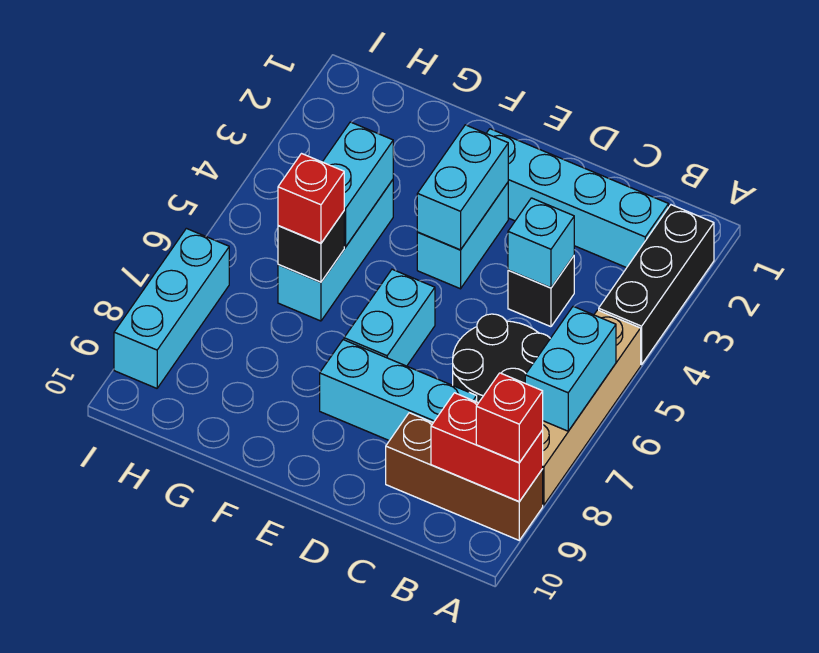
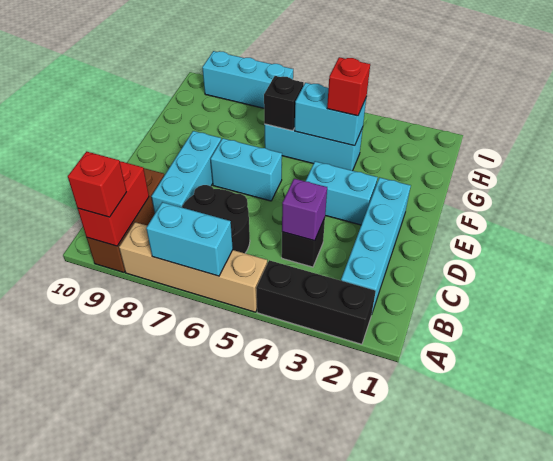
cyan 1x1 brick [508,198,574,288] -> purple 1x1 brick [282,179,327,241]
cyan 1x2 brick [417,125,508,250] -> none
red 1x1 brick [278,154,344,243] -> red 1x1 brick moved to [327,57,370,116]

